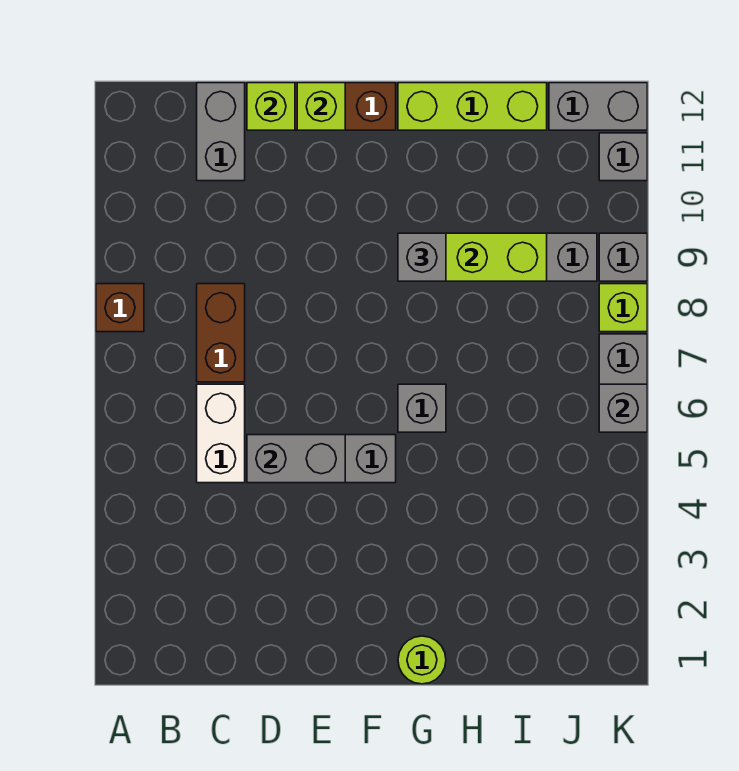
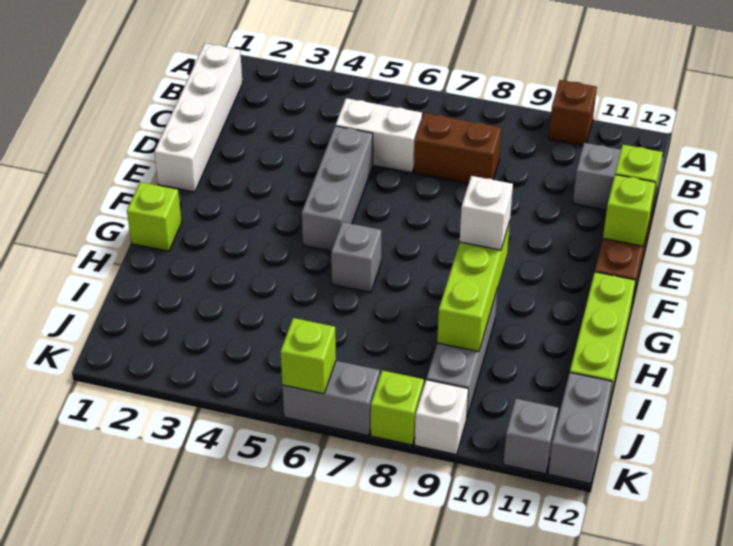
brown 1x1 brick [96,284,144,332] -> brown 1x1 brick moved to [549,80,597,146]
none -> white 1x4 brick [154,43,243,192]
grey 1x2 brick [247,435,345,483] -> none
lime 1x1 round brick [398,636,446,684] -> lime 1x1 brick [127,182,182,251]
grey 1x1 brick [398,233,446,281] -> white 1x1 brick [460,176,513,250]
grey 1x1 brick [599,384,647,432] -> lime 1x1 brick [281,318,336,394]
grey 1x1 brick [599,233,647,281] -> white 1x1 brick [415,380,468,454]

